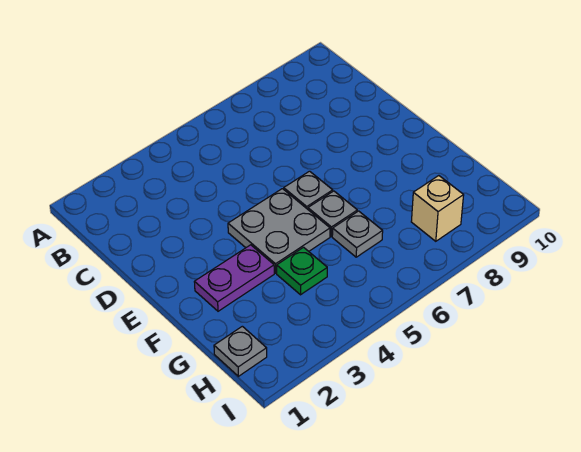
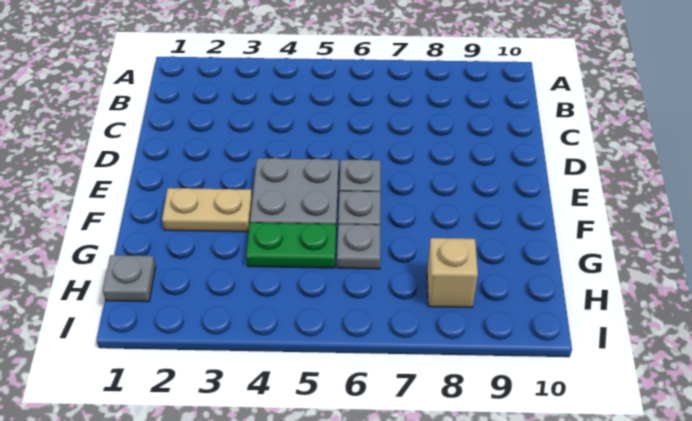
purple 1x2 plate [195,245,274,311] -> tan 1x2 plate [162,188,252,232]
green 1x1 plate [277,247,327,295] -> green 1x2 plate [246,223,336,268]

